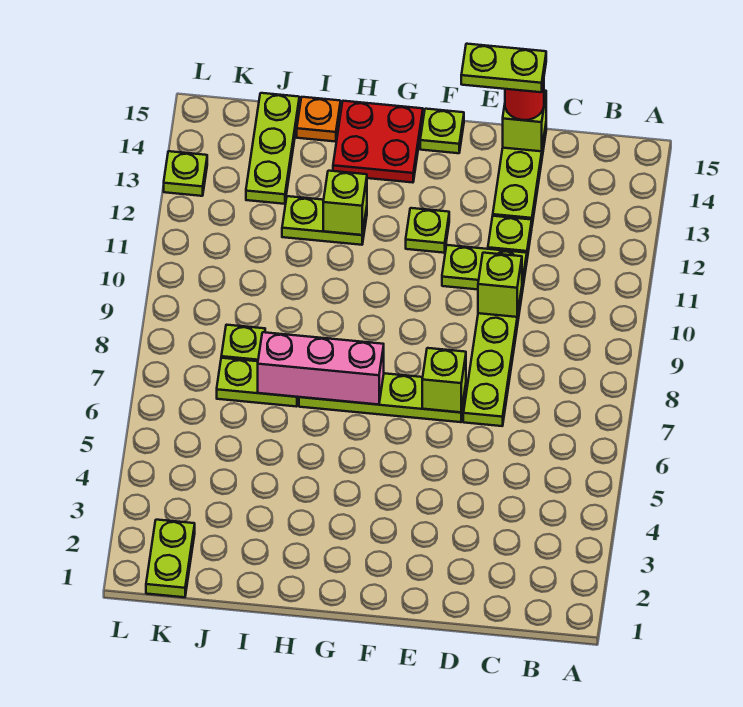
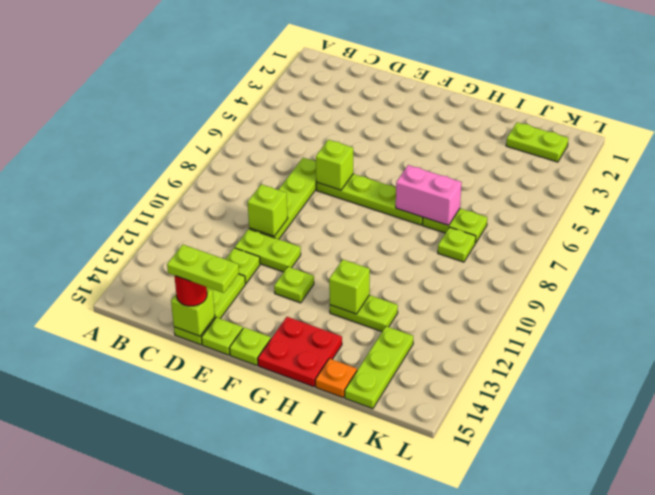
pink 1x3 brick [258,332,384,405] -> pink 1x2 brick [396,165,462,225]
lime 1x2 plate [146,520,195,597] -> lime 1x2 plate turned to [506,122,568,162]
lime 1x1 plate [164,151,207,196] -> lime 1x1 plate moved to [201,317,243,355]

